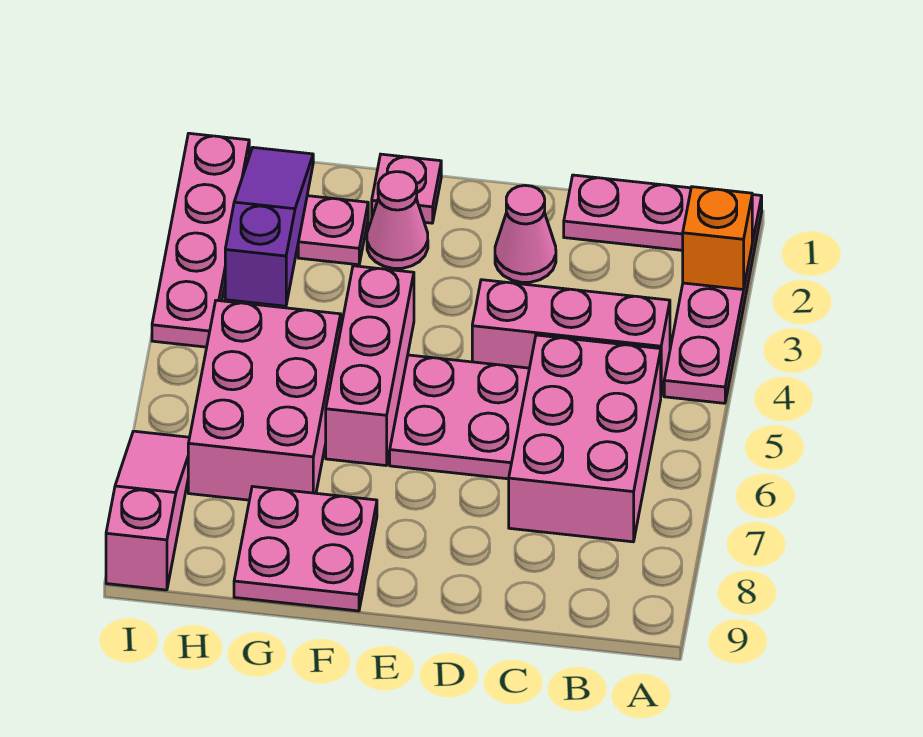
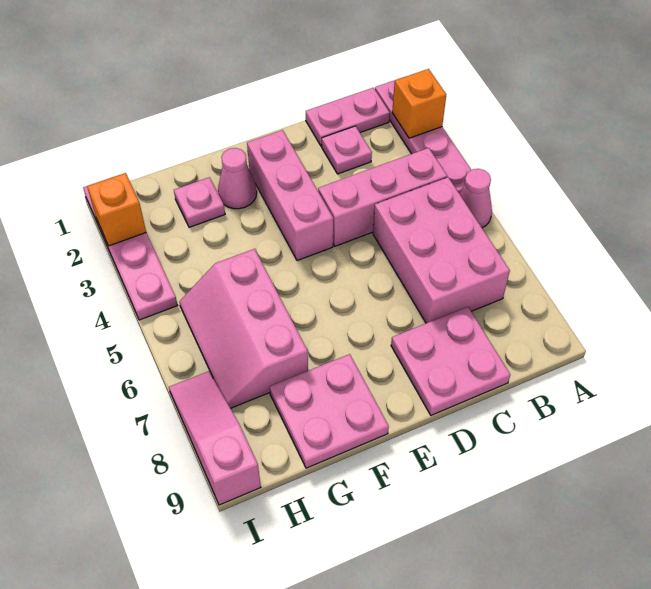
pink 1x1 cone [495,185,556,282] -> pink 1x1 cone moved to [460,169,492,228]
pink 2x2 plate [390,355,529,479] -> pink 2x2 plate moved to [391,307,510,415]
pink 1x1 plate [372,154,441,223] -> pink 1x1 plate moved to [322,126,372,174]
pink 1x3 brick [326,266,414,465] -> pink 1x3 brick moved to [247,130,333,261]
pink 2x3 brick [188,300,341,500] -> pink 2x3 slope [179,249,308,408]
purple 1x3 slope [225,147,313,306] -> none
none -> orange 1x1 brick [87,173,146,246]

